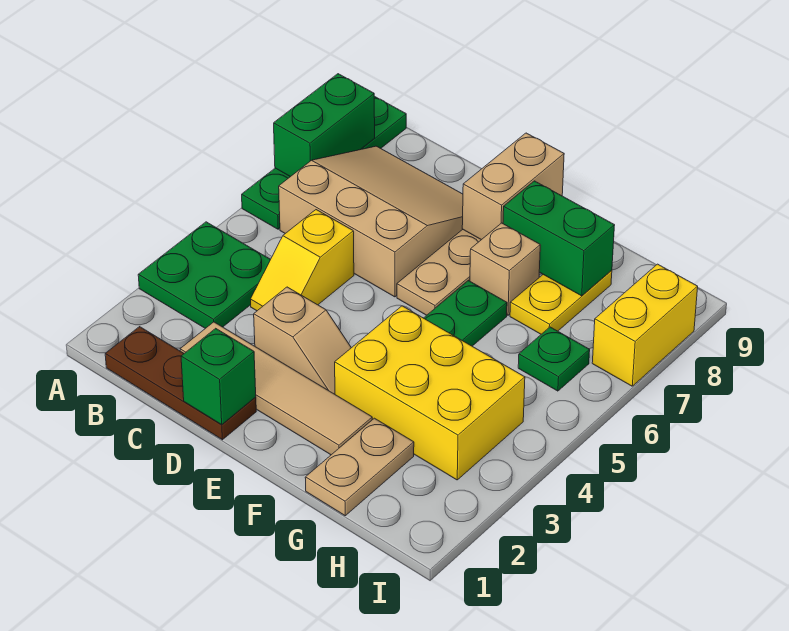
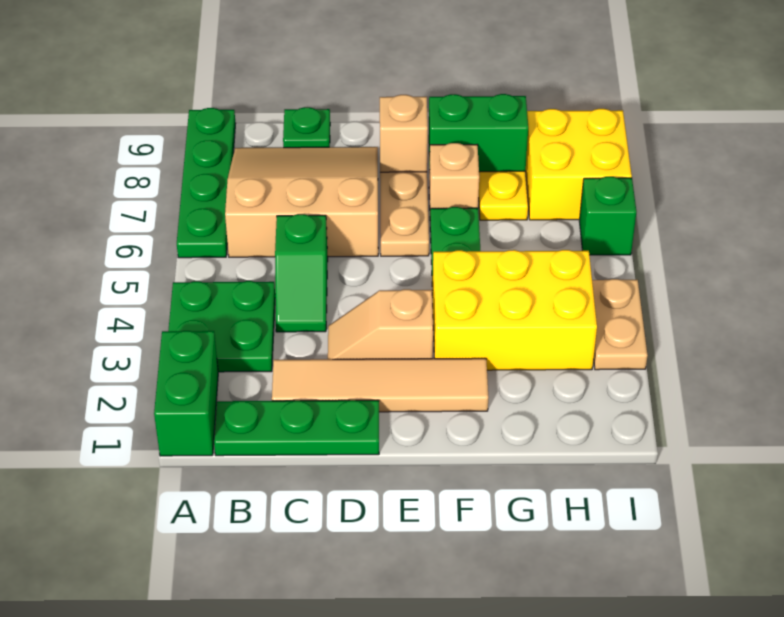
green 1x2 brick [274,74,375,177] -> green 1x2 brick moved to [154,331,218,456]
brown 1x3 plate [105,327,256,440] -> green 1x3 plate [214,400,379,456]
yellow 1x2 slope [251,210,354,311] -> green 1x2 slope [275,214,328,332]
green 1x1 brick [181,328,256,424] -> green 1x1 brick moved to [579,177,636,255]
tan 1x2 slope [254,287,351,394] -> tan 1x2 slope turned to [328,289,433,359]
tan 1x2 brick [462,133,564,240] -> tan 1x1 brick [380,95,428,172]
tan 1x2 plate [305,418,414,516] -> tan 1x2 plate moved to [592,279,648,370]
green 1x1 plate [518,327,590,391] -> green 1x1 plate moved to [283,107,330,148]
yellow 1x2 brick [592,264,698,386] -> yellow 2x2 brick [526,109,632,220]

